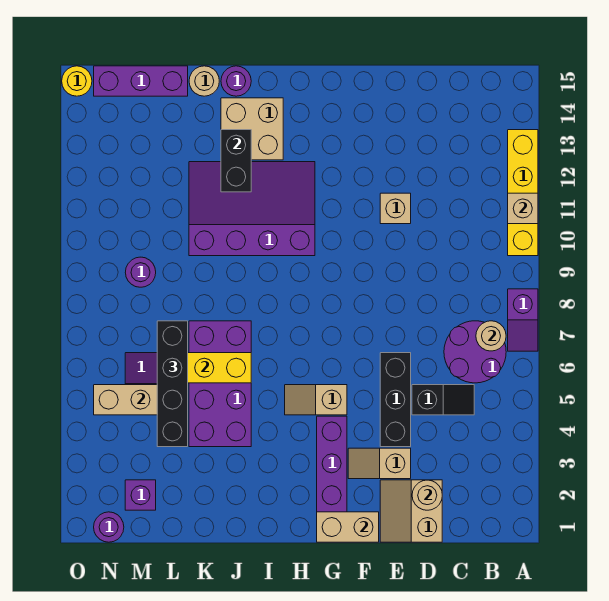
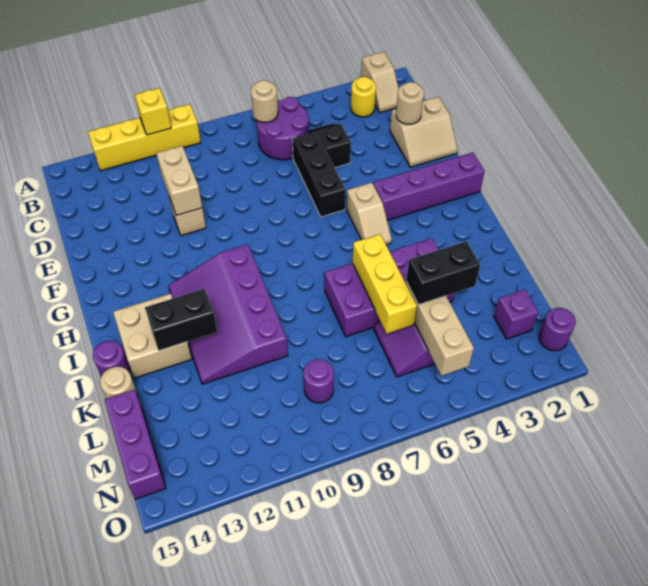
purple 1x2 slope [508,289,538,351] -> none
tan 1x1 brick [508,193,538,224] -> yellow 1x1 brick [135,88,171,135]
tan 1x2 slope [348,448,411,479] -> tan 1x2 slope moved to [361,52,399,113]
black 1x3 brick [380,353,411,447] -> black 1x3 brick turned to [292,132,346,217]
tan 1x2 brick [317,512,379,542] -> tan 1x2 brick moved to [156,146,202,216]
black 1x4 brick [157,321,188,447] -> black 1x2 brick [406,241,480,305]
yellow 1x1 round brick [62,66,92,96] -> yellow 1x1 round brick moved to [351,77,376,117]

